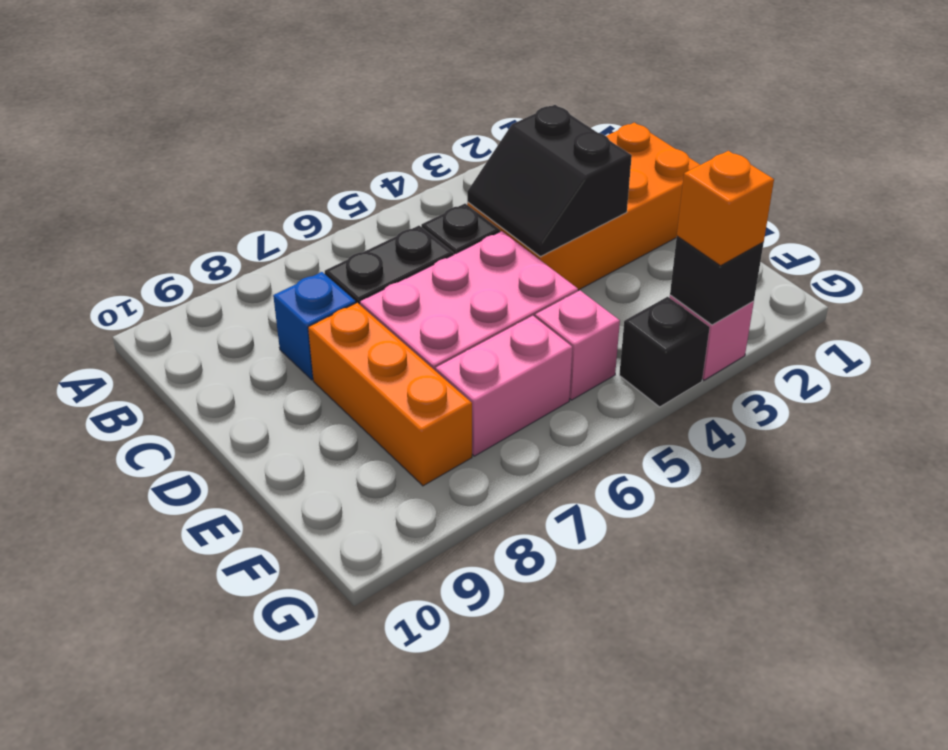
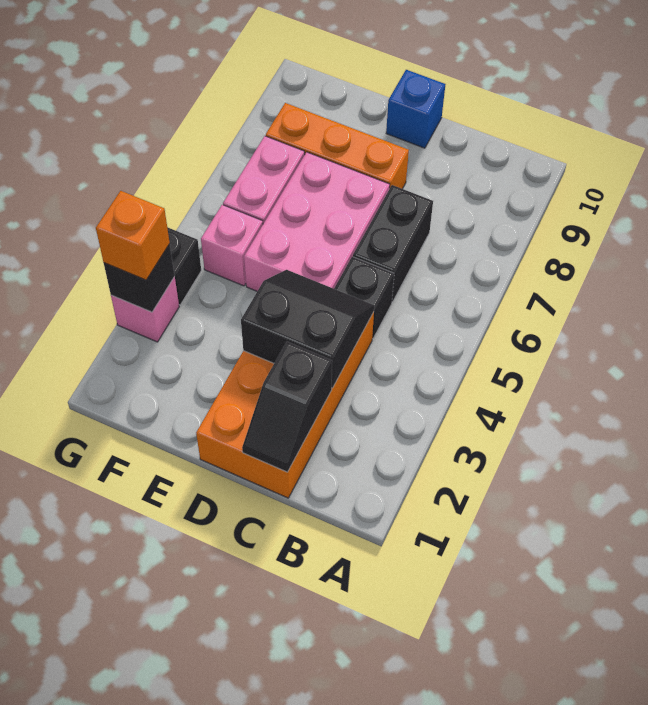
none -> black 1x2 slope [242,342,332,472]
blue 1x1 brick [273,272,356,380] -> blue 1x1 brick moved to [386,70,445,148]

